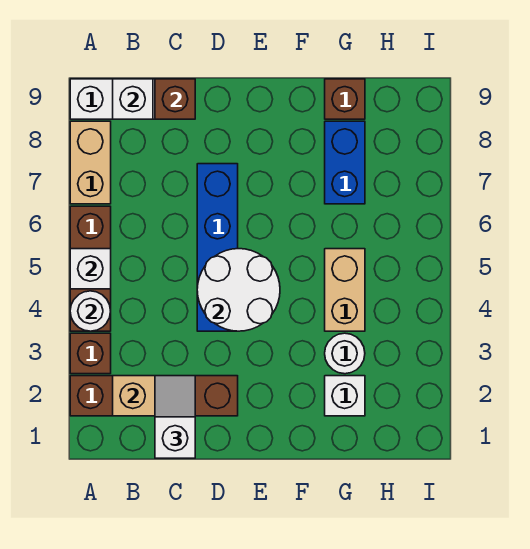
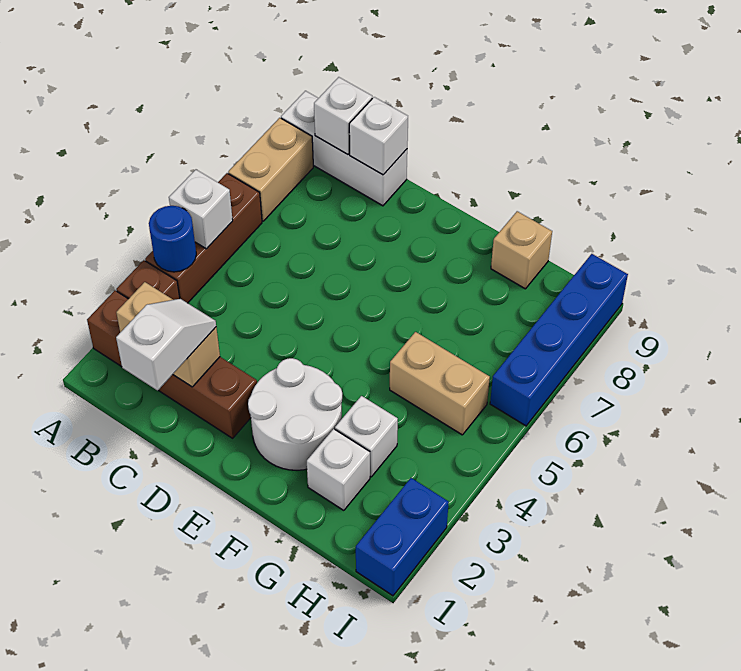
white 1x1 round brick [70,291,111,331] -> blue 1x1 round brick [149,206,196,272]
brown 1x1 brick [155,79,195,119] -> white 1x1 brick [349,97,408,175]
blue 1x4 brick [197,164,238,331] -> blue 1x4 brick moved to [490,254,628,426]
white 2x2 round brick [197,249,280,331] -> white 2x2 round brick moved to [248,358,342,470]
white 1x1 round brick [325,333,365,374] -> white 1x1 brick [335,396,398,477]
tan 1x2 brick [325,249,365,331] -> tan 1x2 brick turned to [390,332,490,435]
blue 1x2 brick [325,121,365,204] -> blue 1x2 brick moved to [356,478,449,596]
brown 1x1 brick [325,79,365,119] -> tan 1x1 brick [491,211,552,289]

